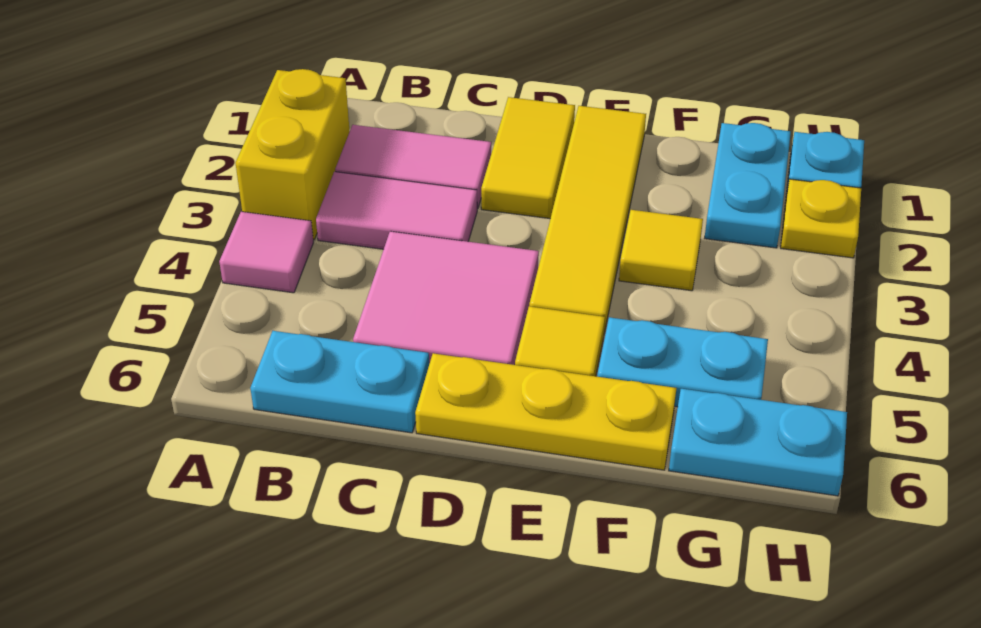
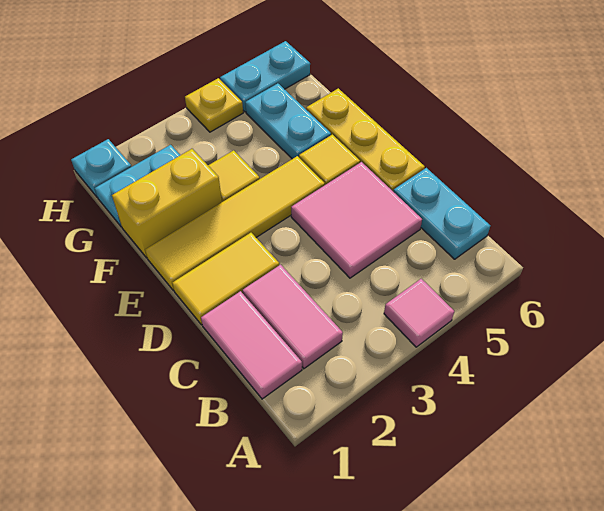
yellow 1x2 brick [236,69,350,240] -> yellow 1x2 brick moved to [112,149,222,258]
pink 1x2 tile [316,172,477,249] -> pink 1x2 tile moved to [201,291,302,399]
cyan 1x2 plate [669,389,847,496] -> cyan 1x2 plate turned to [220,41,310,112]
yellow 1x1 plate [781,179,861,258] -> yellow 1x1 plate moved to [185,78,243,132]

